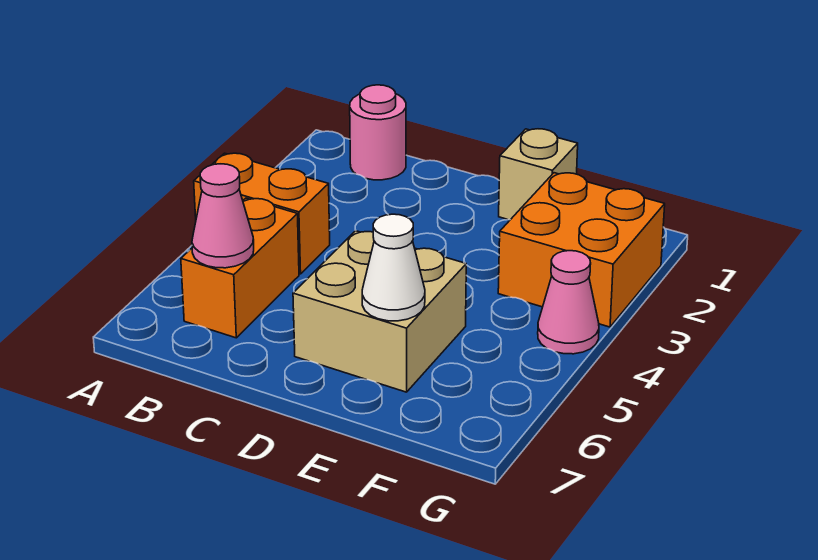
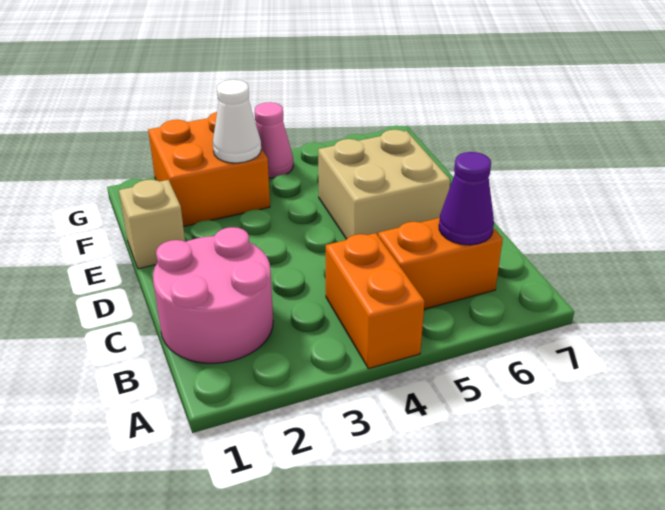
pink 1x1 round brick [350,85,406,180] -> pink 2x2 round brick [153,227,273,363]
pink 1x1 cone [192,164,254,268] -> purple 1x1 cone [439,152,494,245]
white 1x1 cone [362,214,425,321] -> white 1x1 cone moved to [213,80,261,163]

